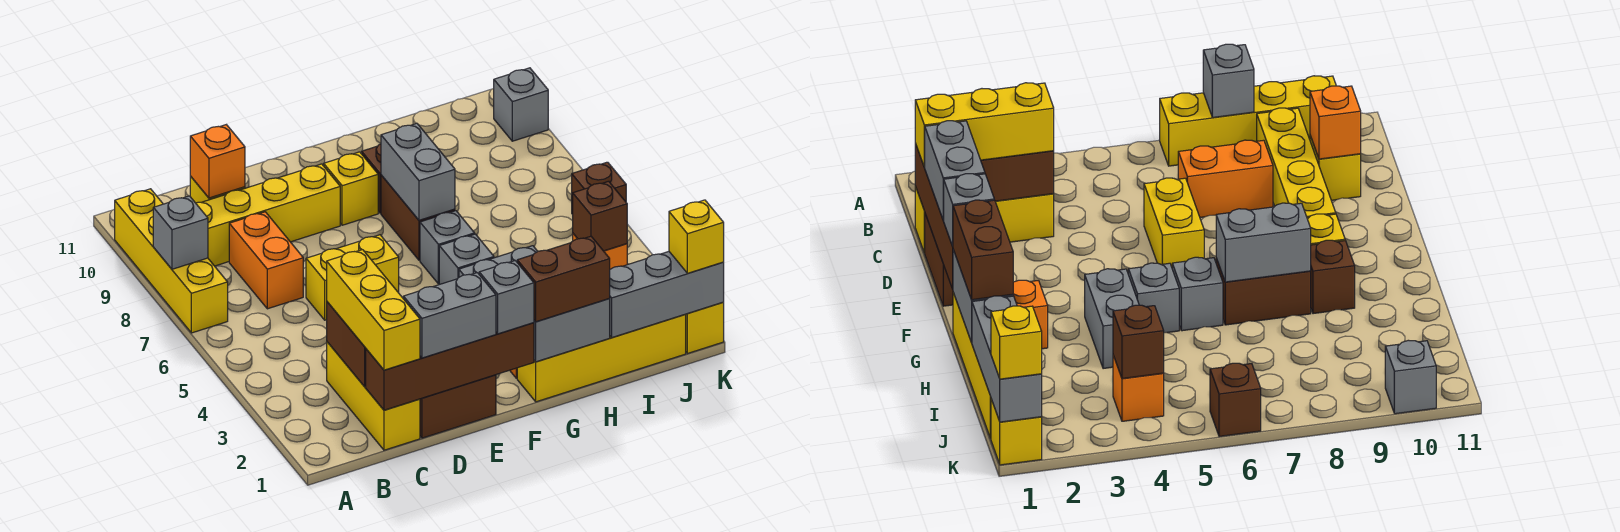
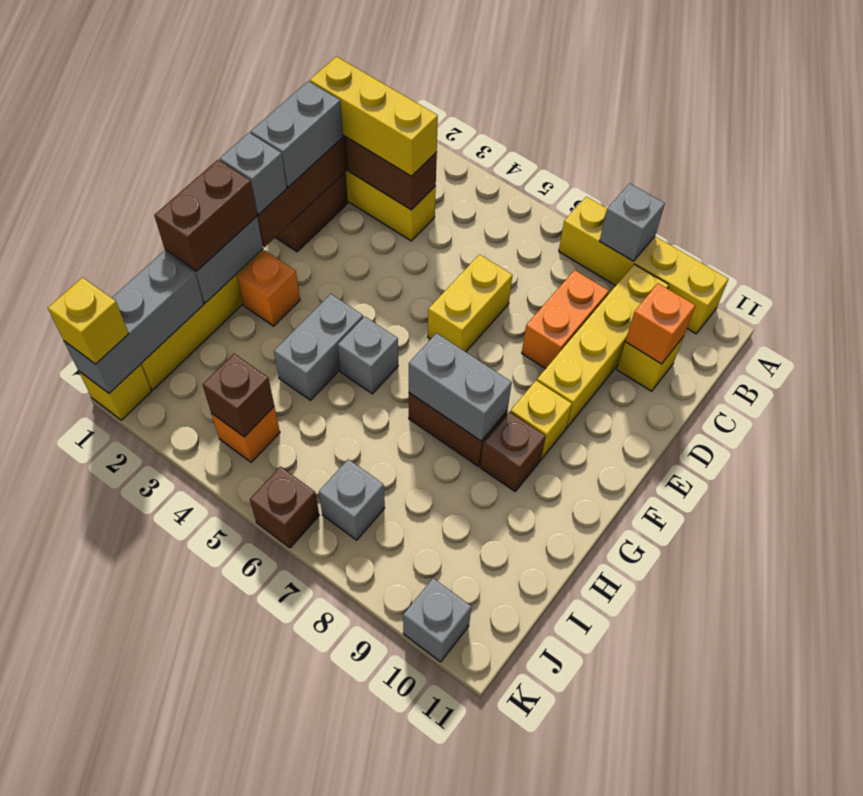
orange 1x2 brick [229,212,303,309] -> orange 1x2 brick turned to [522,270,609,369]
grey 1x1 brick [420,211,475,284] -> grey 1x1 brick moved to [319,459,385,540]

